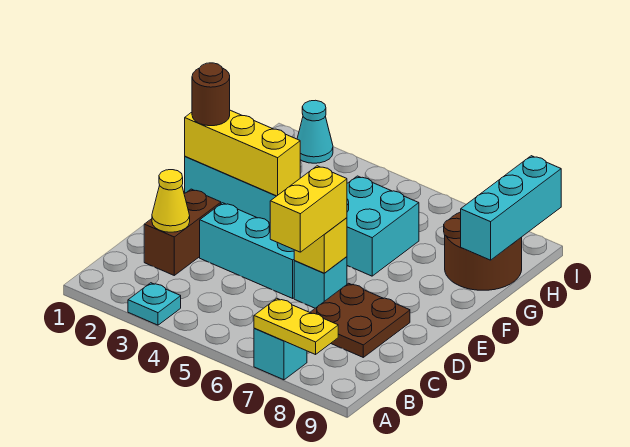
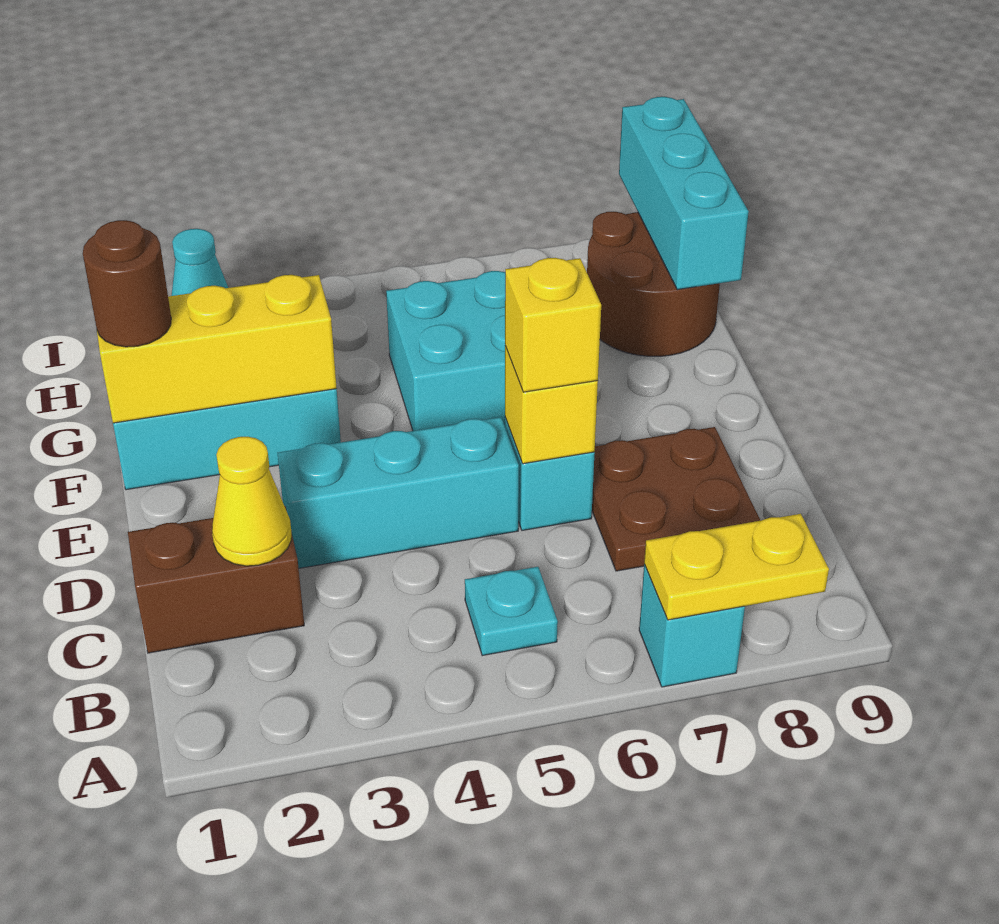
cyan 1x1 plate [128,283,181,325] -> cyan 1x1 plate moved to [465,567,558,656]
brown 1x2 brick [144,189,221,275] -> brown 1x2 brick turned to [128,506,304,653]
yellow 1x2 brick [270,166,347,252] -> yellow 1x1 brick [505,258,601,392]

